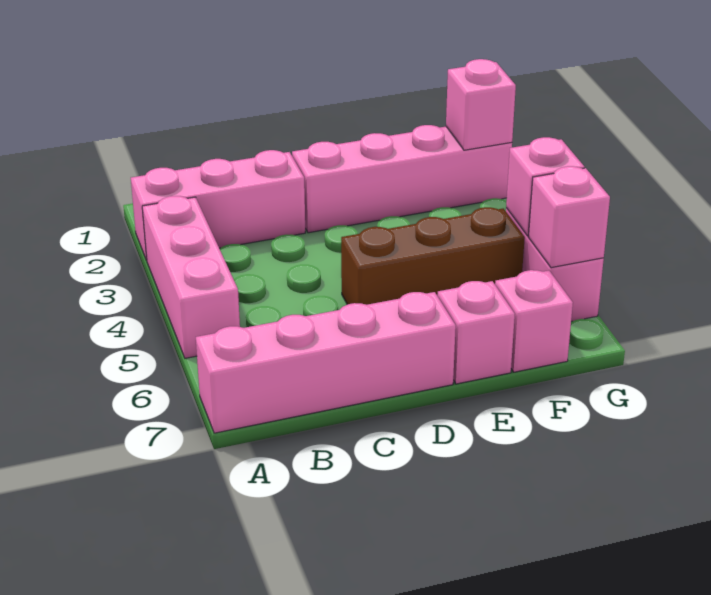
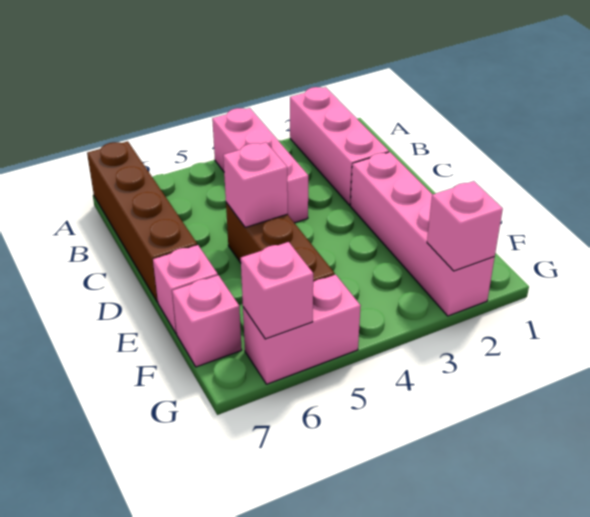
pink 1x3 brick [142,196,240,358] -> pink 1x3 brick turned to [212,108,308,223]
pink 1x4 brick [196,292,456,433] -> brown 1x4 brick [87,141,197,302]
pink 1x1 brick [506,137,584,236] -> pink 1x1 brick moved to [223,142,288,227]

